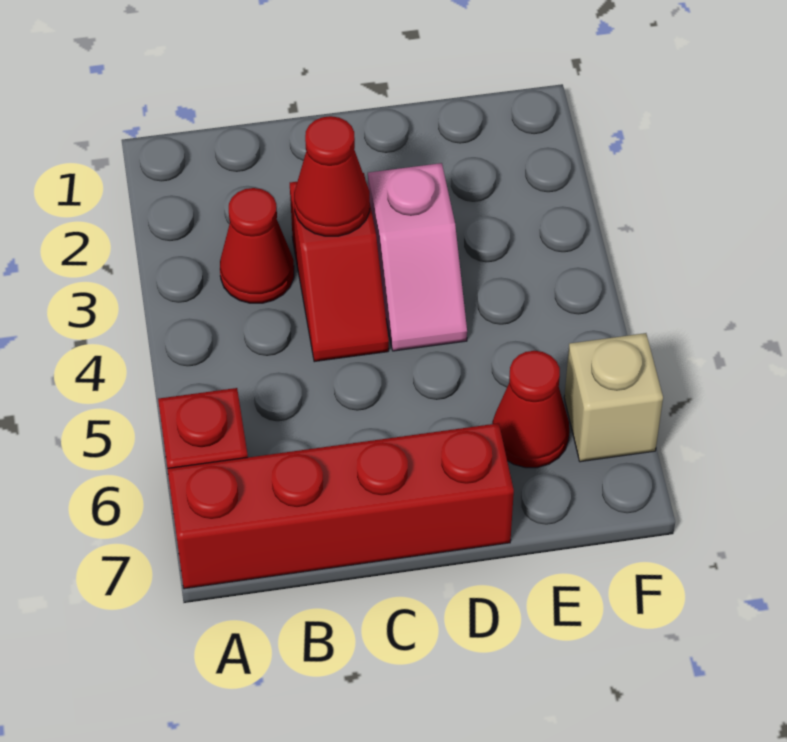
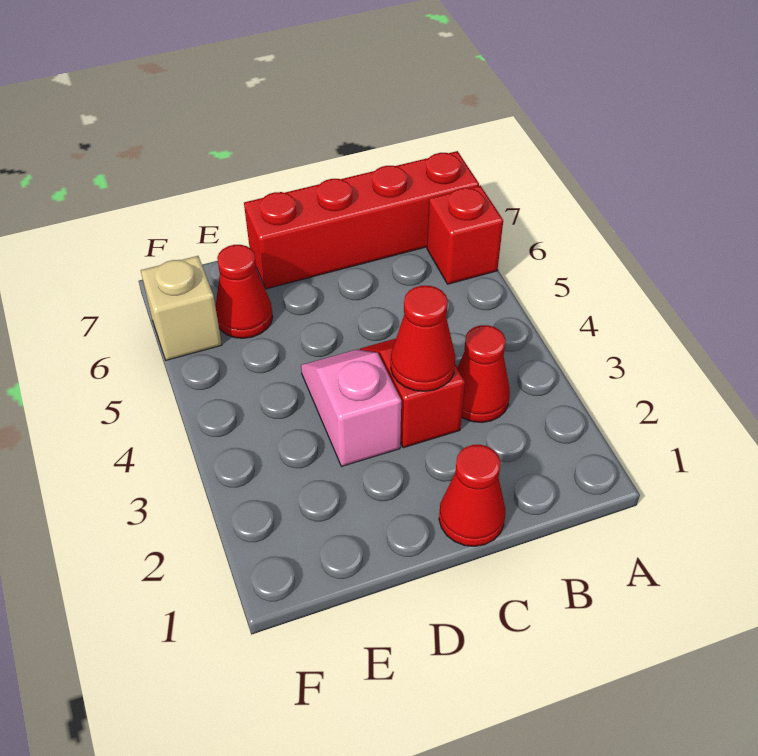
none -> red 1x1 cone [439,445,505,546]

